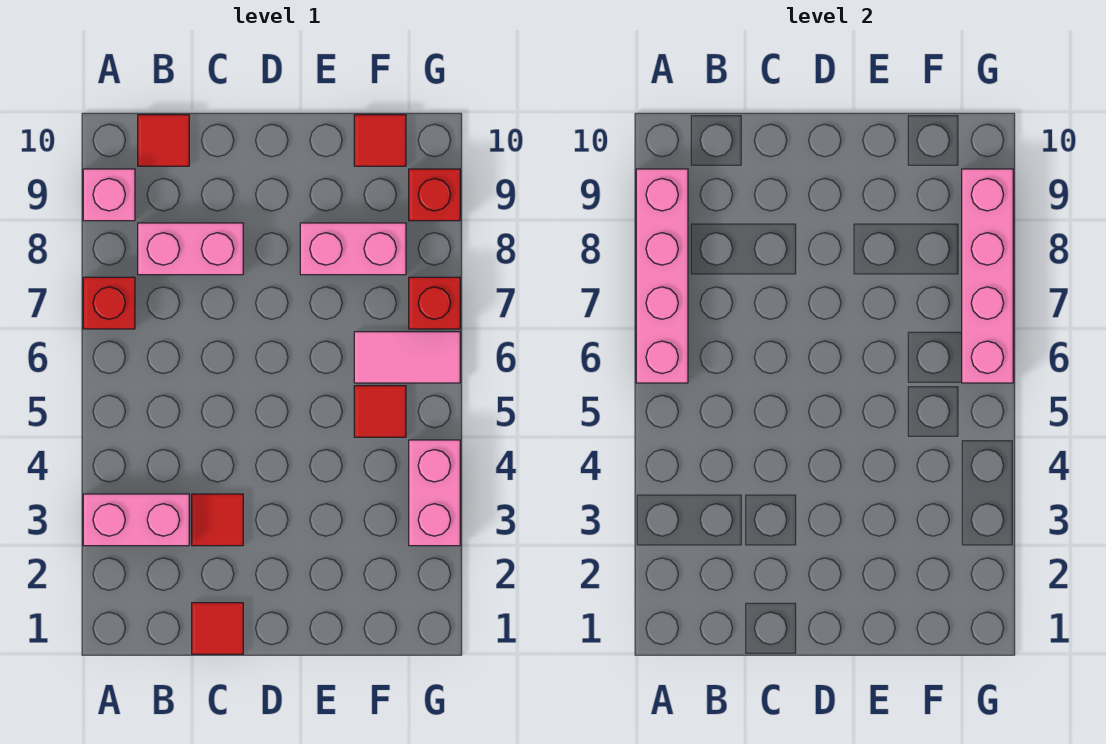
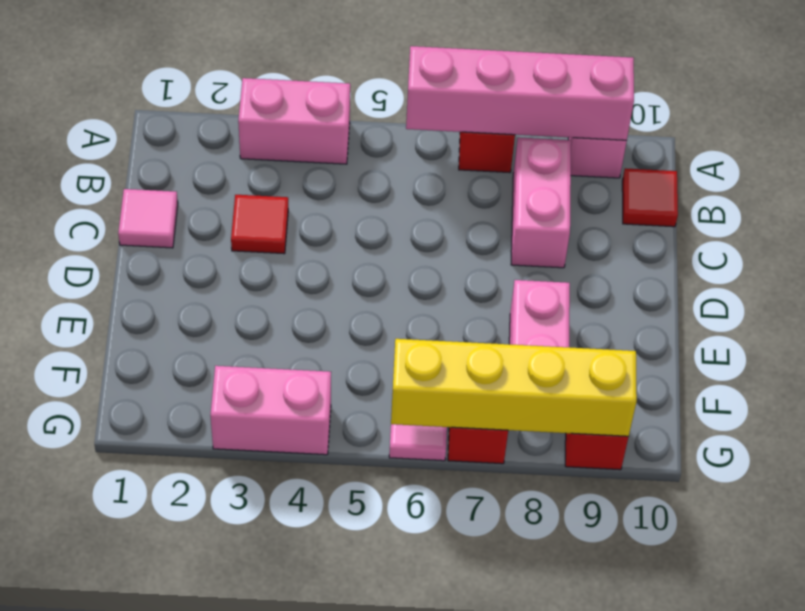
pink 1x2 brick [83,494,189,546] -> pink 1x2 brick turned to [238,78,350,164]
red 1x1 tile [192,603,243,654] -> pink 1x1 tile [118,189,178,248]
red 1x1 tile [354,386,406,437] -> none
red 1x1 tile [354,115,406,166] -> none
pink 1x4 brick [962,169,1013,383] -> yellow 1x4 brick [391,339,637,436]

